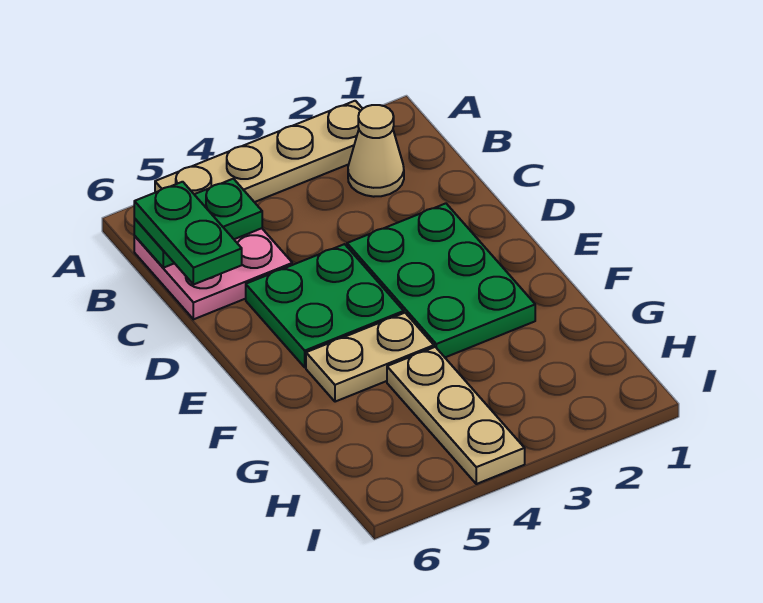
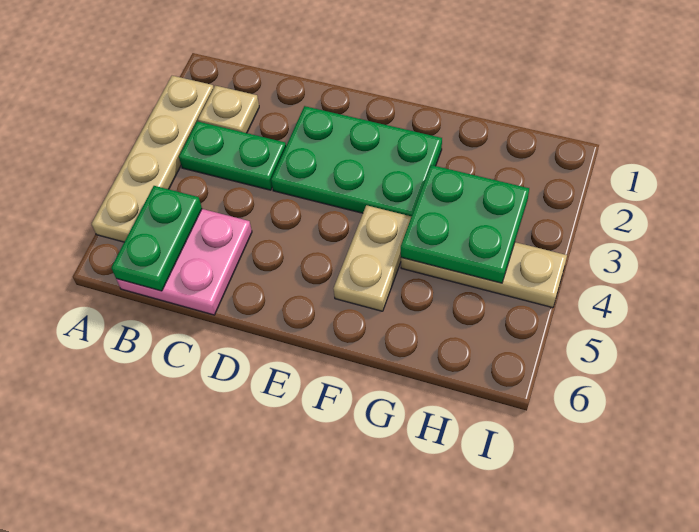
tan 1x1 cone [348,105,404,197] -> tan 1x1 plate [198,86,259,133]
green 1x2 plate [134,182,242,285] -> green 1x2 plate moved to [179,121,286,190]
green 2x2 plate [246,244,404,367] -> green 2x2 plate moved to [401,165,529,283]

